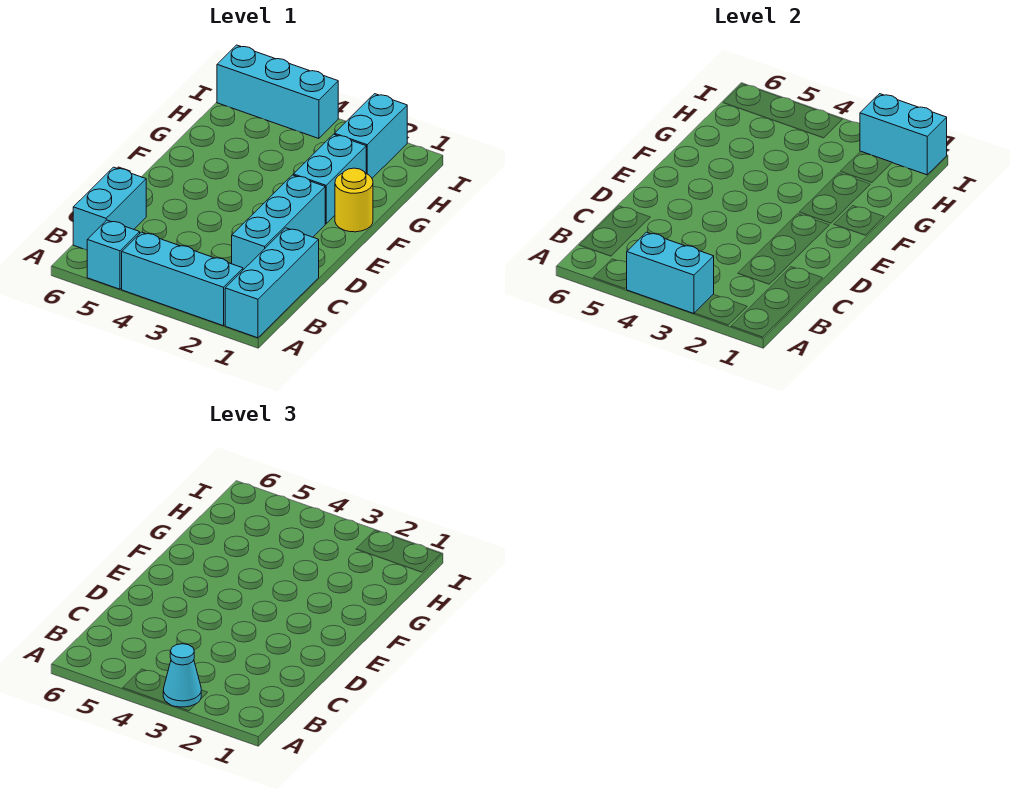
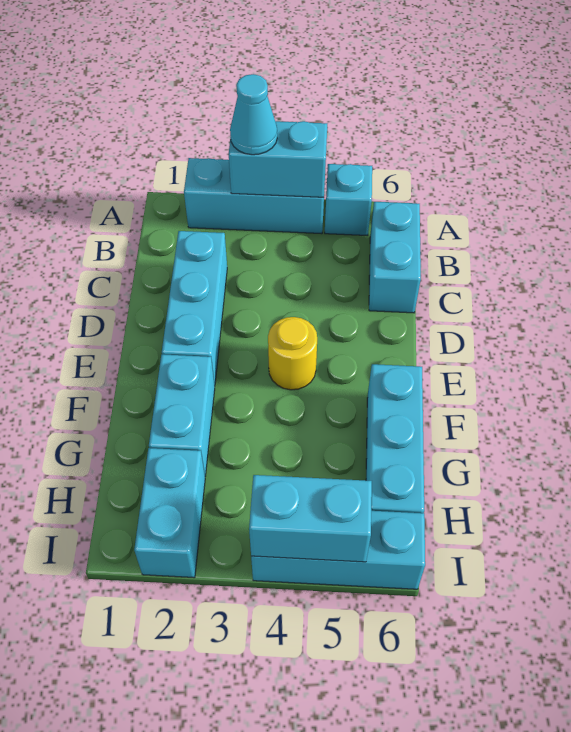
cyan 1x3 brick [225,228,319,338] -> cyan 1x3 brick moved to [366,364,424,513]
yellow 1x1 round brick [335,168,373,232] -> yellow 1x1 round brick moved to [268,317,317,390]
cyan 1x2 brick [860,94,947,175] -> cyan 1x2 brick moved to [249,475,372,562]

